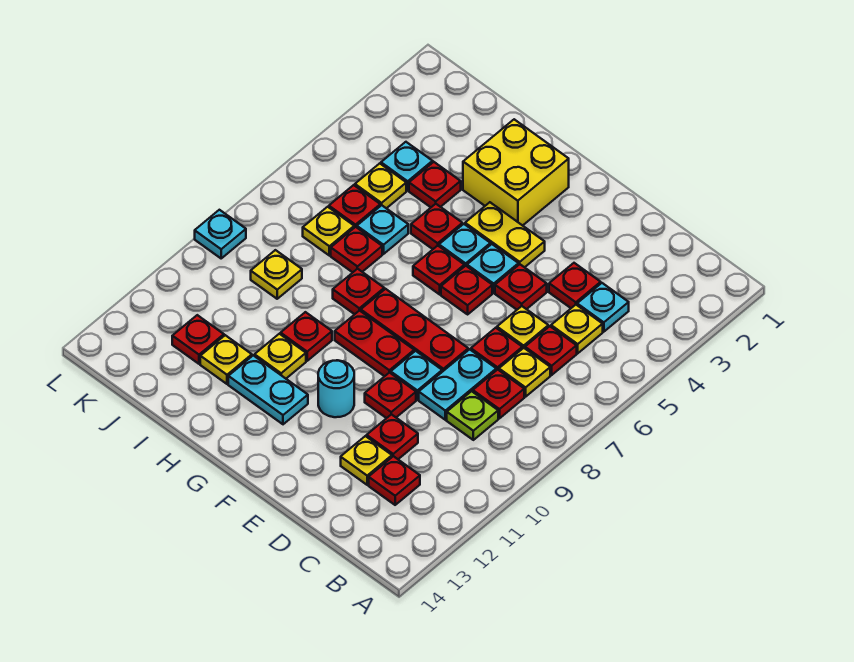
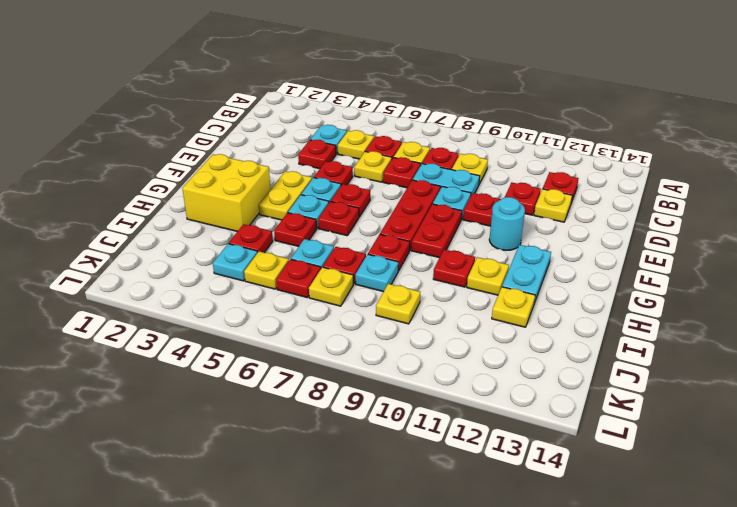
lime 1x1 plate [447,391,498,440] -> yellow 1x1 plate [452,154,488,184]
red 1x1 plate [172,315,224,364] -> none
cyan 1x1 plate [195,210,246,258] -> cyan 1x1 plate moved to [355,254,398,292]

